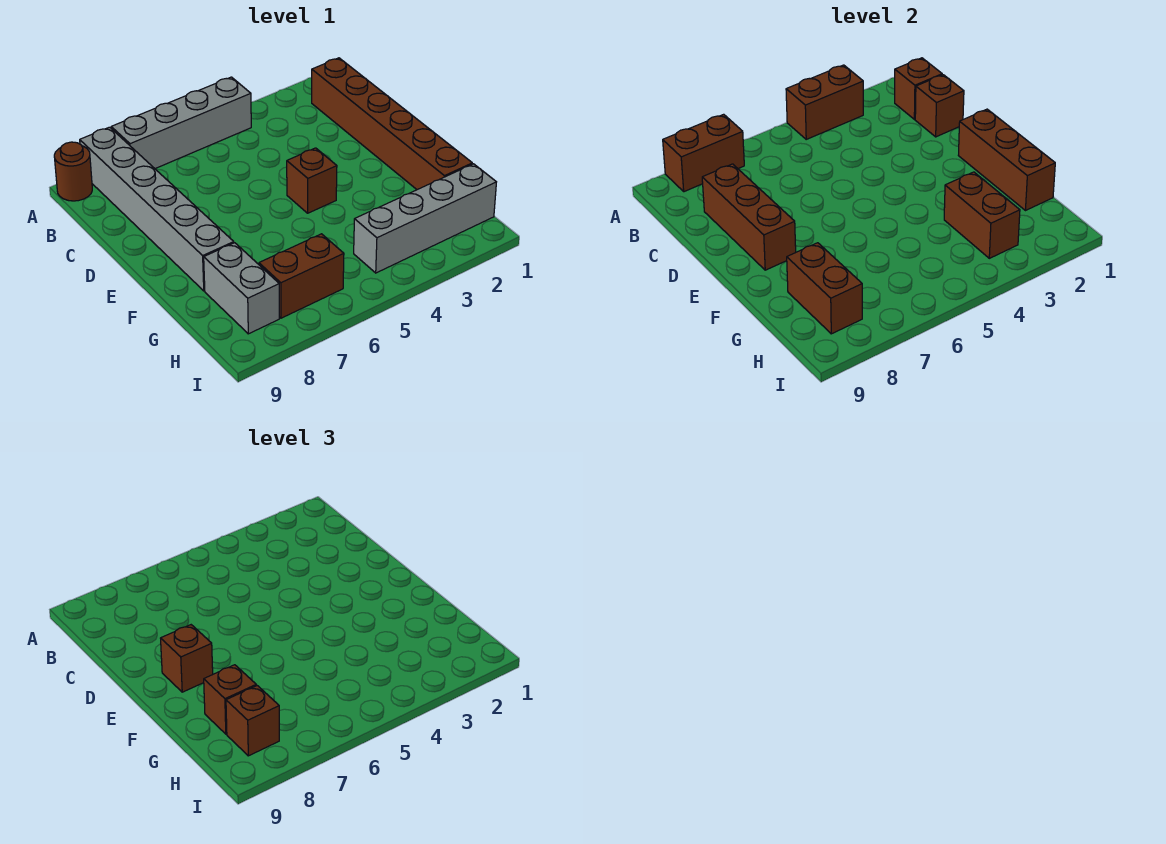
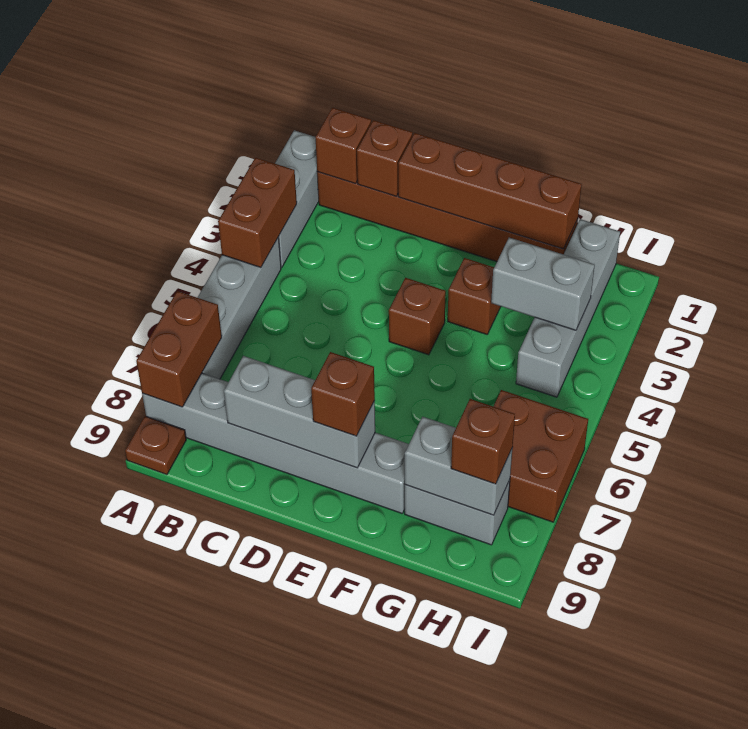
none -> grey 1x3 brick [275,130,319,267]
brown 1x1 round brick [54,142,92,201] -> brown 1x1 plate [125,416,186,474]
brown 1x3 brick [702,164,796,270] -> grey 1x3 brick [224,356,375,468]
brown 1x3 brick [958,109,1055,211] -> brown 1x4 brick [398,133,582,249]
brown 1x2 brick [944,172,1020,258] -> grey 1x2 brick [491,238,595,330]
brown 1x2 brick [787,243,862,334] -> grey 1x2 brick [405,417,512,515]
brown 1x1 brick [204,665,256,734] -> brown 1x1 brick moved to [448,258,501,334]
brown 1x2 brick [259,234,344,318] -> brown 2x2 brick [493,390,588,522]

